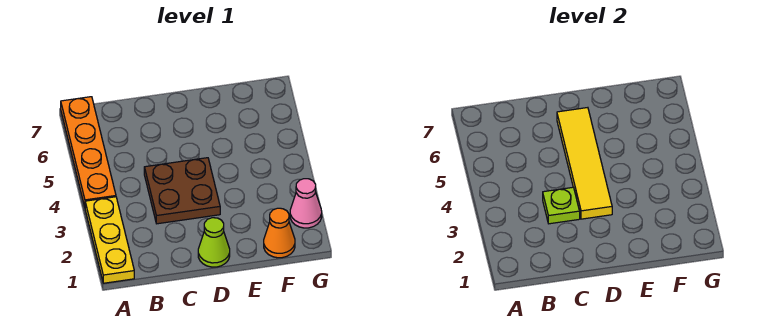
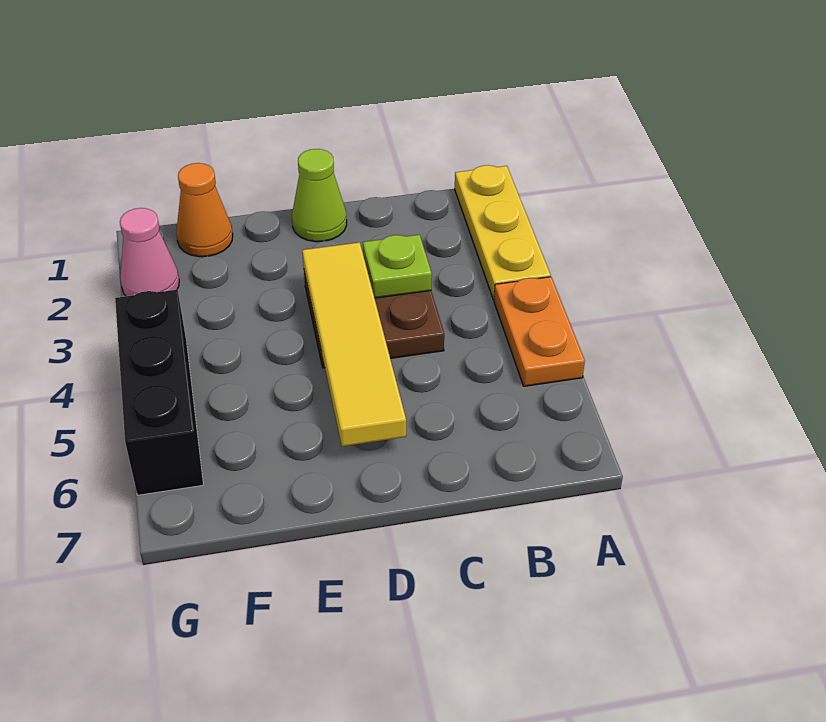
orange 1x4 plate [61,97,116,207] -> orange 1x2 plate [494,277,585,386]
none -> black 1x3 brick [115,290,203,495]

